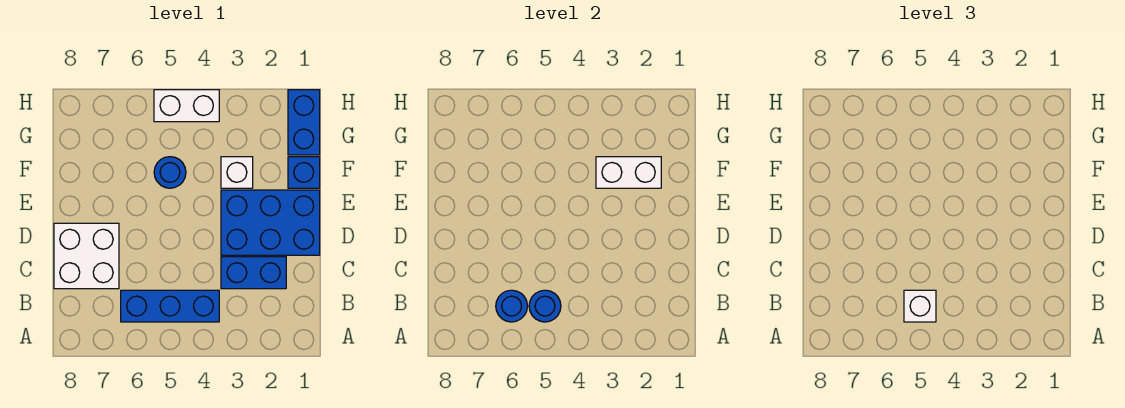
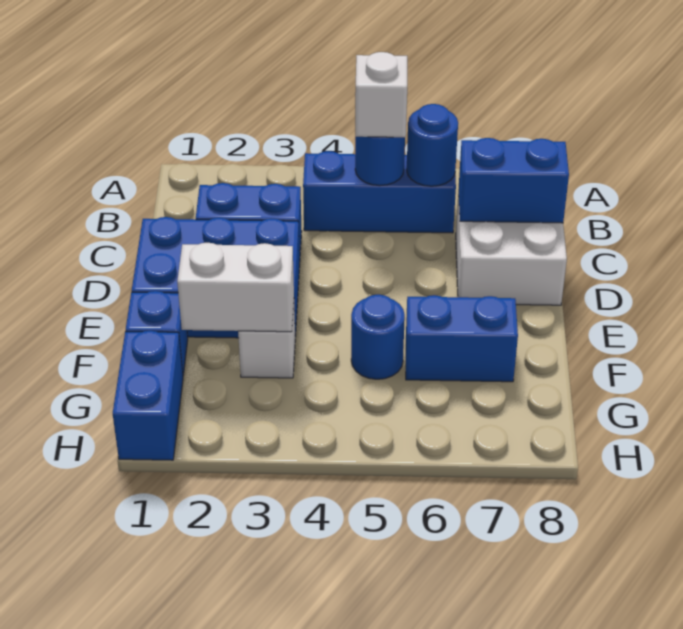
none -> blue 1x2 brick [458,138,569,223]
none -> blue 1x2 brick [406,295,518,382]
white 1x2 brick [154,90,219,122] -> none

